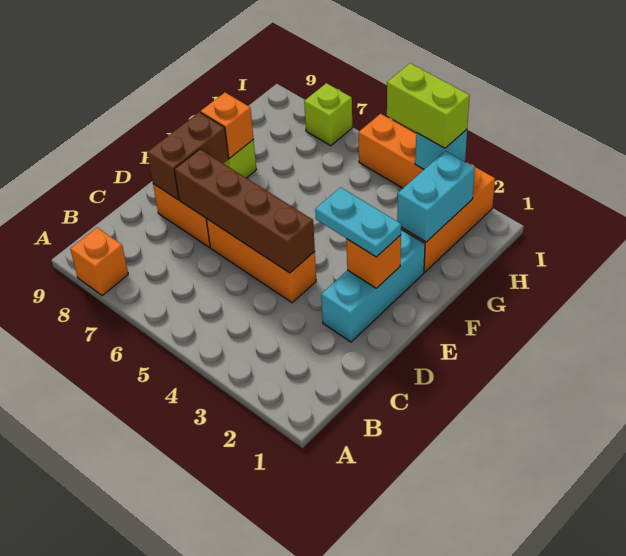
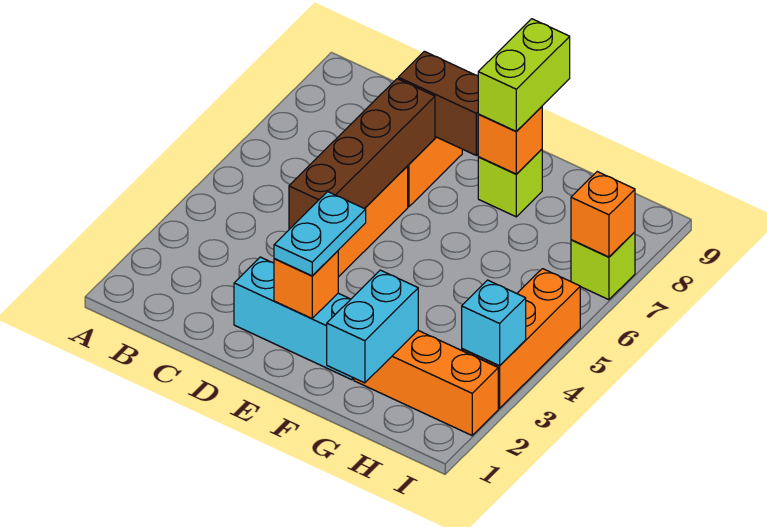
orange 1x1 brick [70,228,128,296] -> orange 1x1 brick moved to [571,172,635,257]
cyan 1x2 brick [397,151,475,242] -> cyan 1x2 brick turned to [327,270,418,383]
lime 1x2 brick [387,63,470,148] -> lime 1x2 brick moved to [478,19,570,131]

